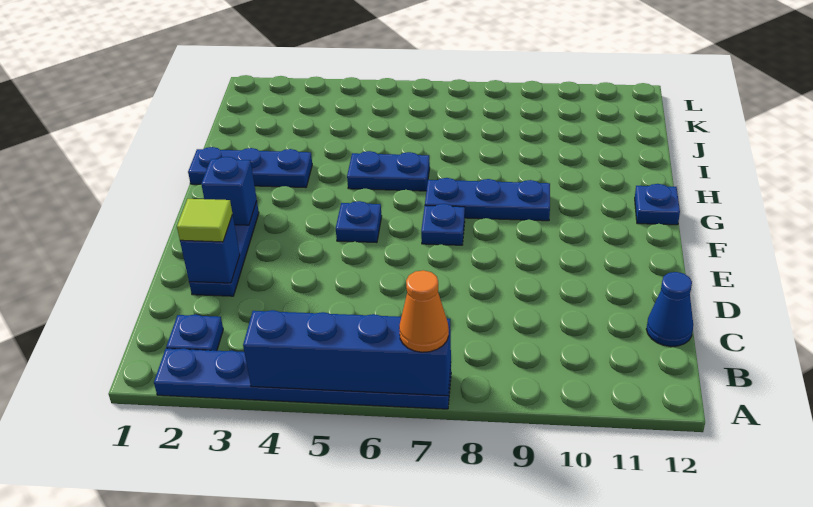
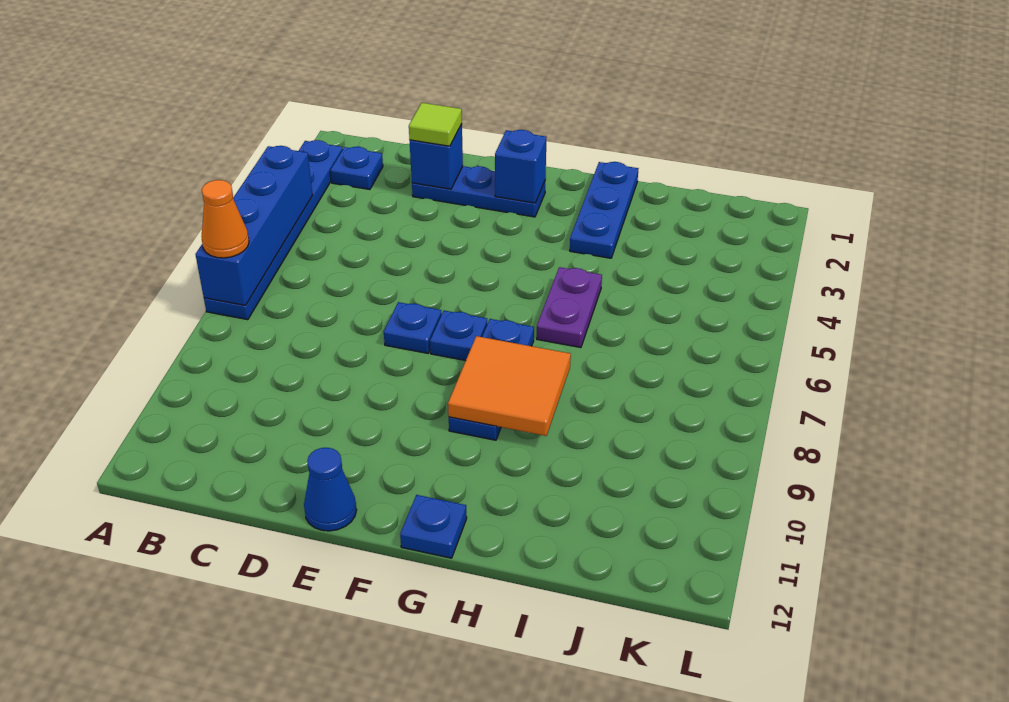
blue 1x1 cone [646,272,693,347] -> blue 1x1 cone moved to [304,448,357,531]
blue 1x1 plate [336,201,382,243] -> blue 1x1 plate moved to [384,302,442,353]
none -> orange 2x2 tile [448,336,571,436]
blue 1x2 plate [347,151,430,191] -> purple 1x2 plate [537,267,602,348]

